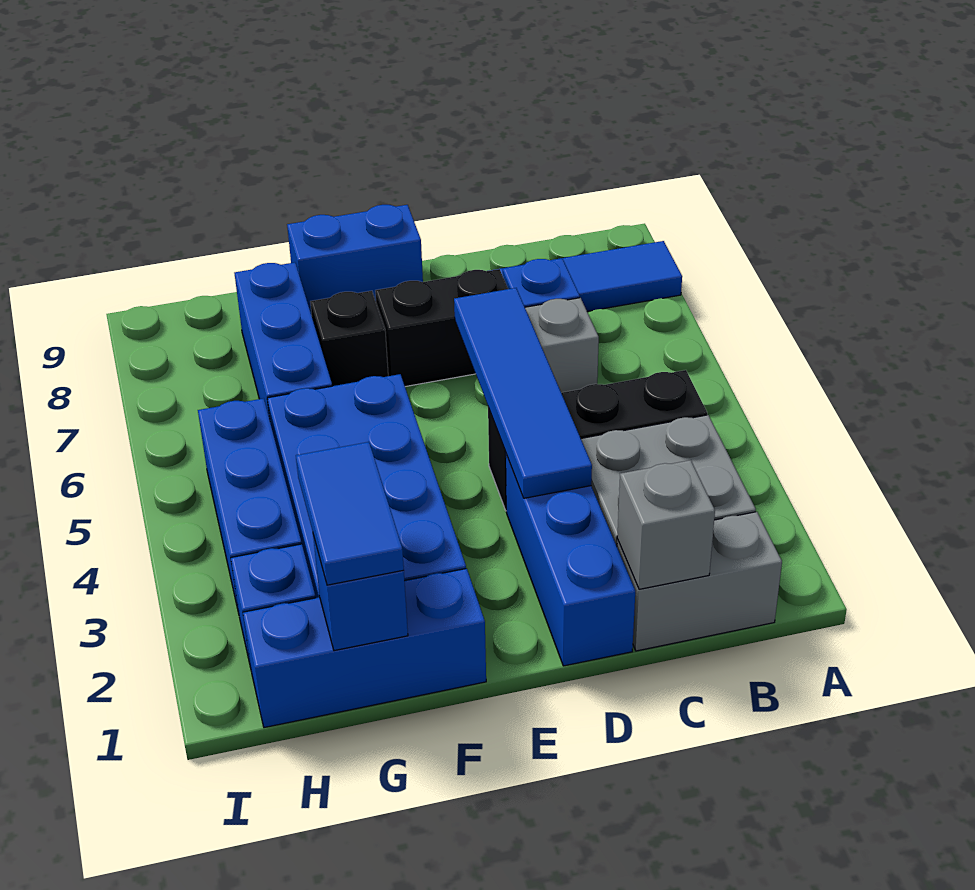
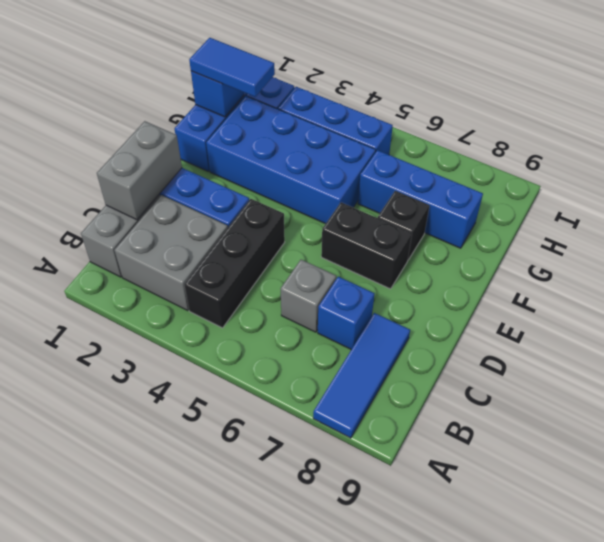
grey 1x1 brick [617,460,715,589] -> grey 1x2 brick [97,121,182,220]
blue 1x4 tile [454,288,592,498] -> none
black 1x2 brick [375,269,508,387] -> black 1x2 brick turned to [321,203,412,289]
blue 1x2 brick [287,205,423,315] -> none

